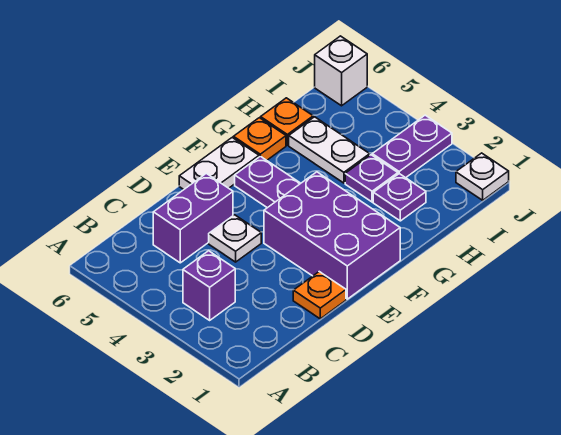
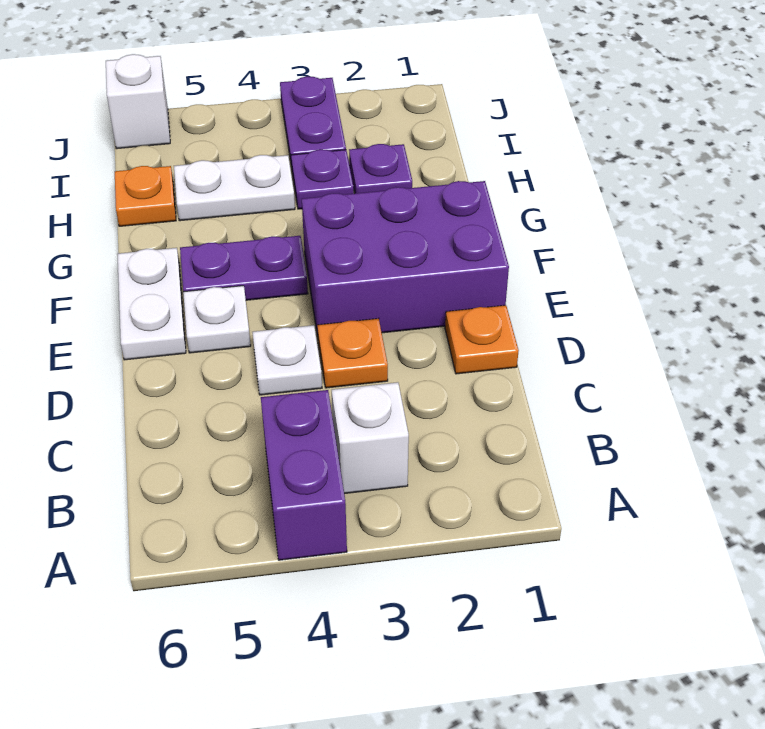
purple 1x1 brick [183,251,235,320] -> white 1x1 brick [332,382,409,494]
purple 1x2 brick [153,173,233,263] -> purple 1x2 brick moved to [261,390,347,560]
orange 1x1 plate [233,118,286,160] -> orange 1x1 plate moved to [317,318,388,388]
white 1x1 plate [456,153,509,200] -> white 1x1 plate moved to [183,286,251,353]

